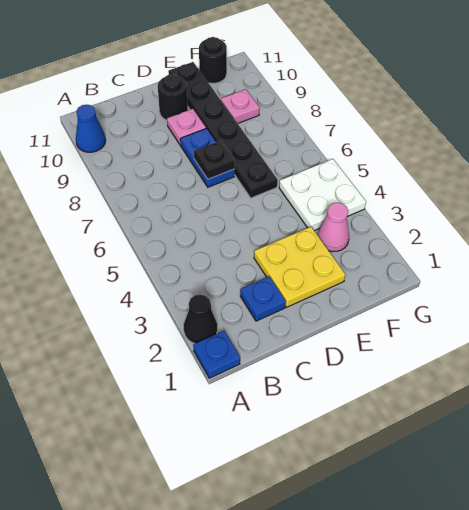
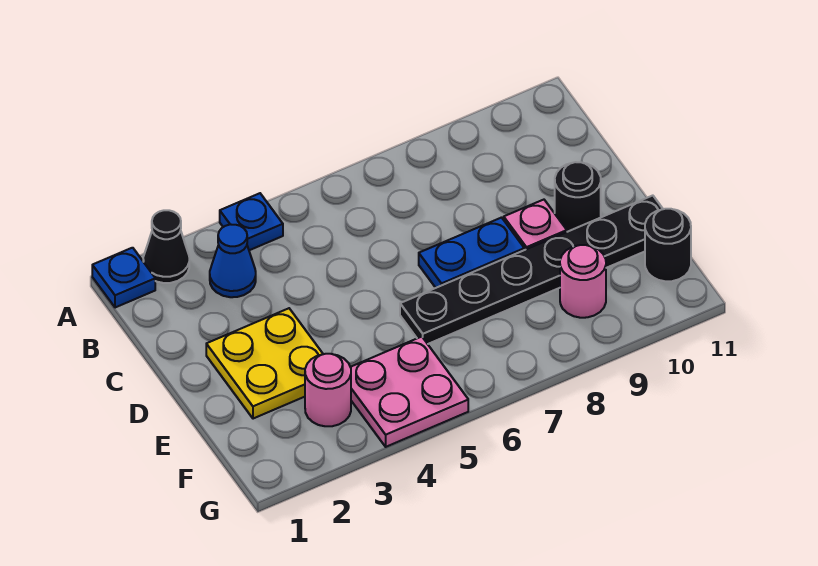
blue 1x1 cone [76,105,106,152] -> blue 1x1 cone moved to [210,224,256,297]
blue 1x1 plate [240,276,286,321] -> blue 1x1 plate moved to [220,193,283,250]
black 1x1 plate [194,141,235,179] -> none
pink 1x1 cone [318,203,349,252] -> pink 1x1 round brick [305,354,351,426]
white 2x2 plate [279,159,366,231] -> pink 2x2 plate [351,337,468,447]
pink 1x1 plate [221,89,260,123] -> pink 1x1 round brick [560,245,606,318]

